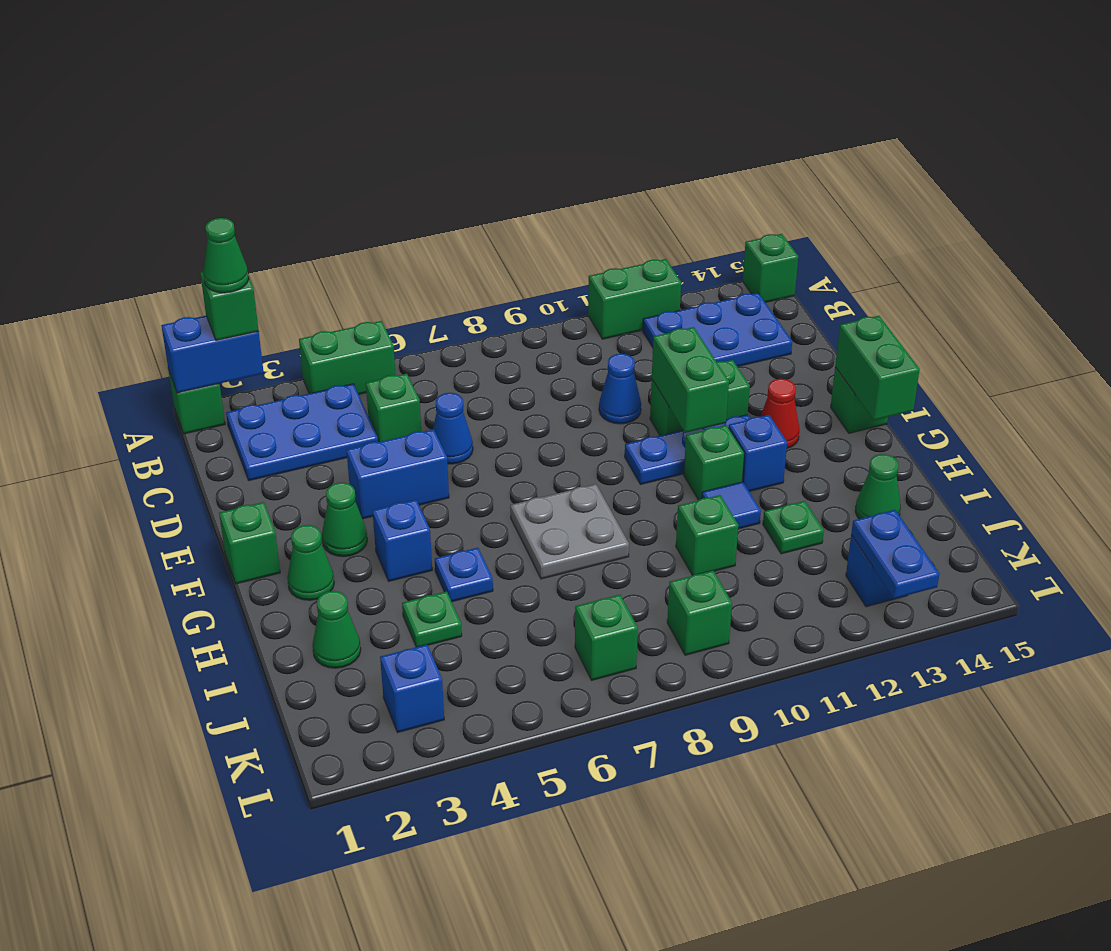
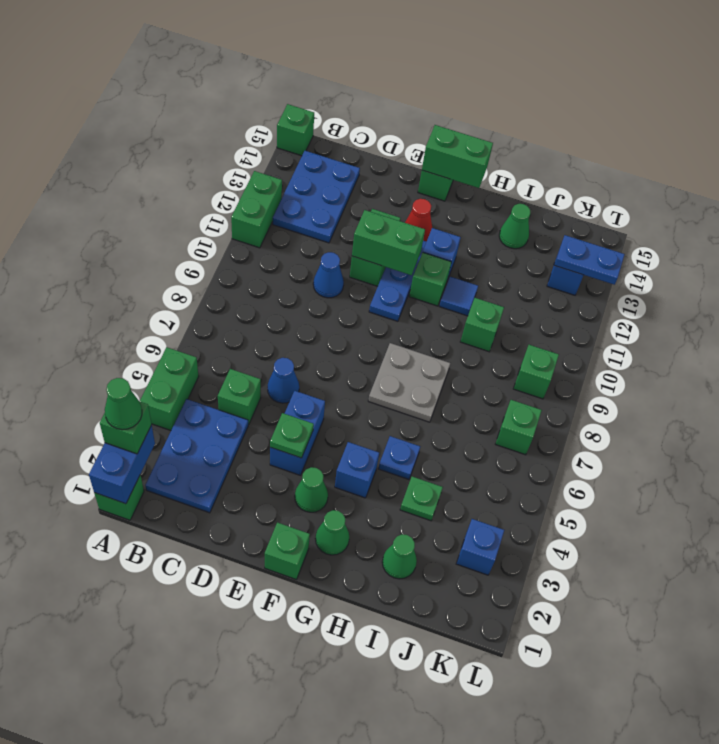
green 1x1 plate [763,501,824,554] -> green 1x1 plate moved to [270,413,314,458]

